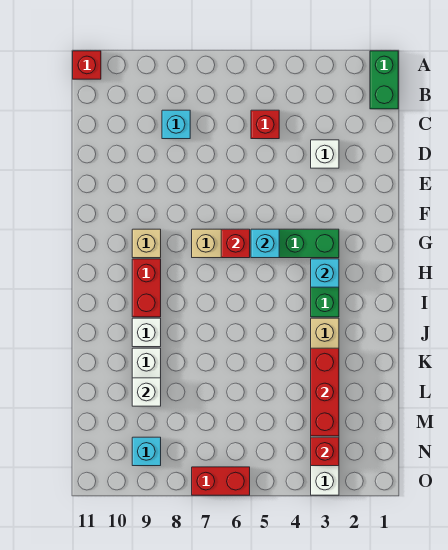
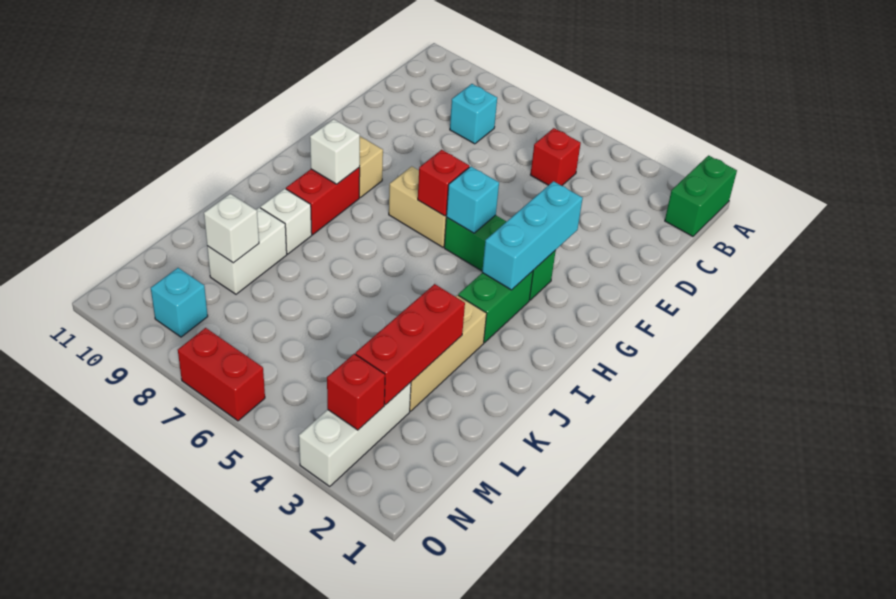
red 1x1 brick [73,51,101,79] -> none
white 1x1 brick [311,140,339,168] -> white 1x1 brick moved to [310,119,360,184]
cyan 1x1 brick [311,259,339,287] -> cyan 1x3 brick [482,181,583,290]

